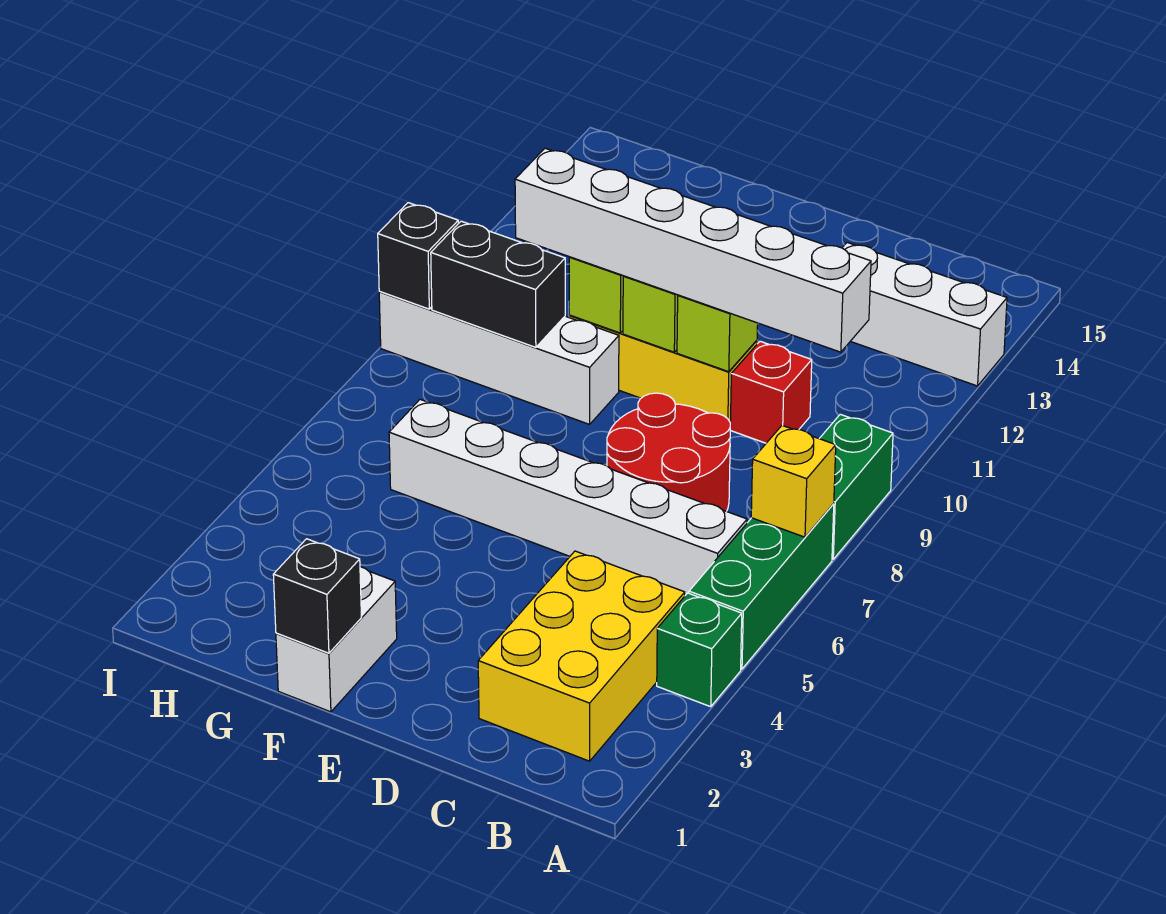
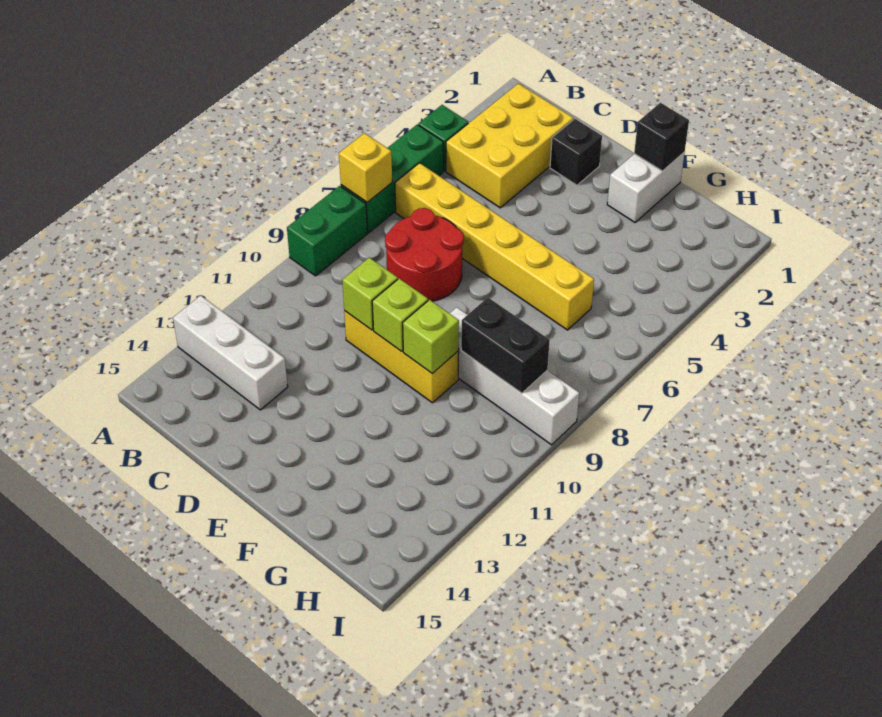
white 1x6 brick [389,399,747,595] -> yellow 1x6 brick [395,163,594,330]
white 1x6 brick [515,148,871,352] -> none
red 1x1 brick [730,341,812,443] -> none
black 1x1 brick [378,203,458,309] -> black 1x1 brick moved to [550,119,602,185]

